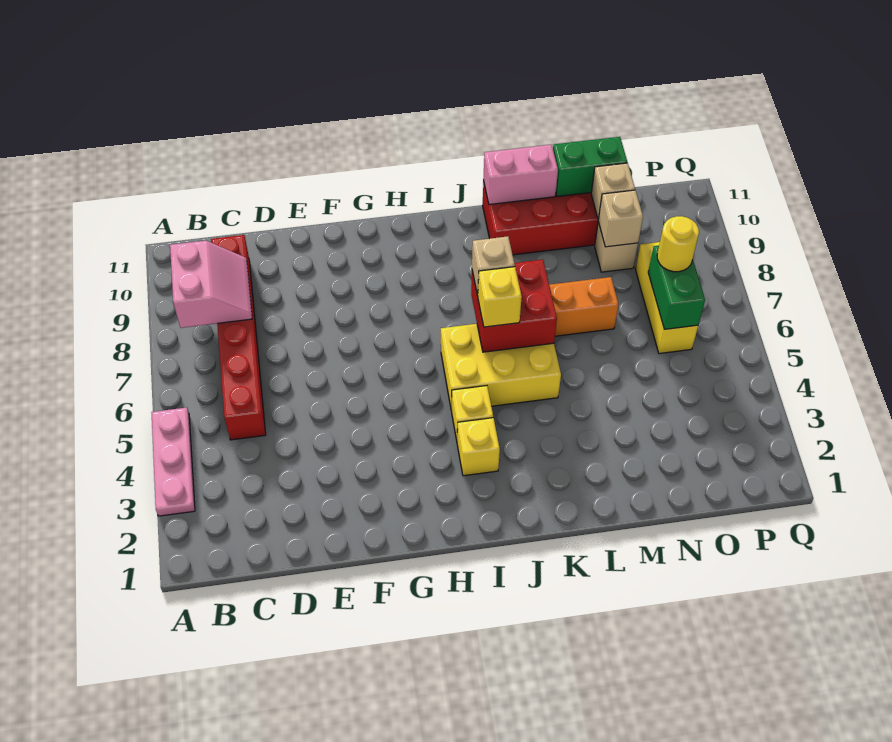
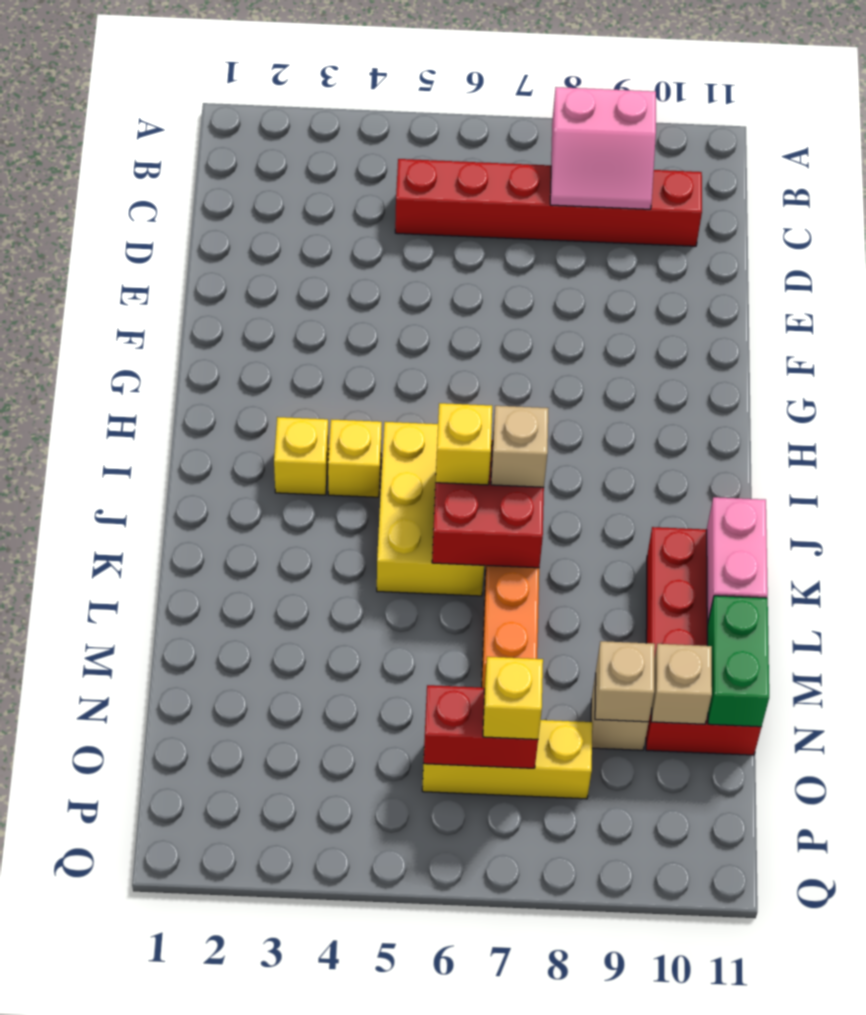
pink 1x3 plate [151,408,195,516] -> none
green 1x2 brick [648,246,705,329] -> red 1x2 brick [424,685,538,768]
yellow 1x1 round brick [657,216,699,272] -> yellow 1x1 brick [483,657,543,739]

